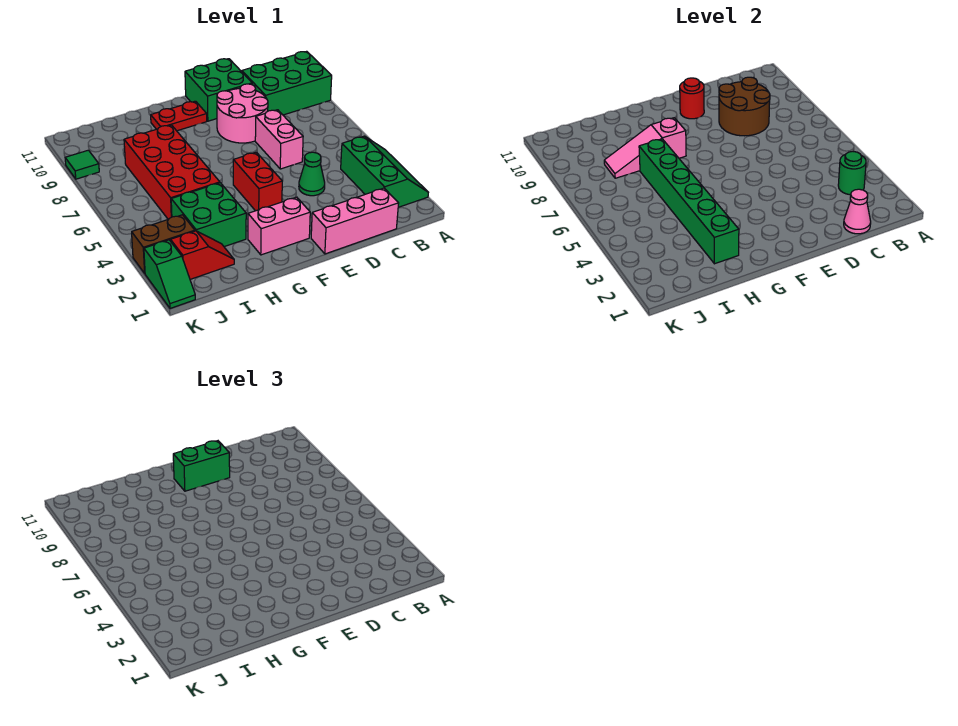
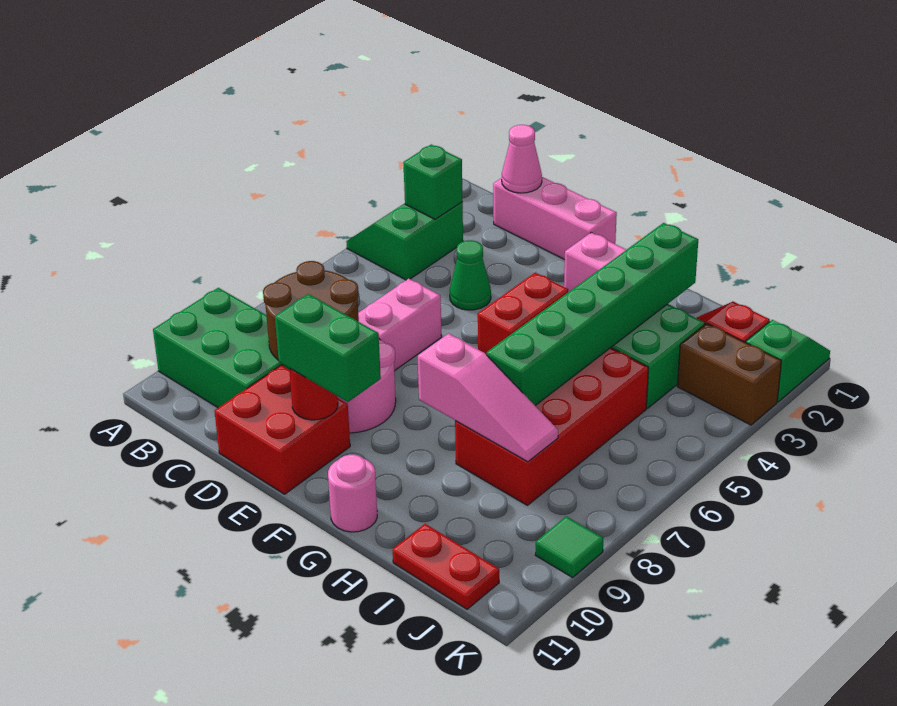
green 2x3 slope [341,136,428,207] -> green 2x2 slope [346,202,463,280]
green 1x1 round brick [838,151,866,195] -> green 1x1 brick [403,145,463,219]
green 2x2 brick [185,59,252,121] -> red 2x2 brick [214,365,350,494]
red 1x2 plate [151,101,207,131] -> red 1x2 plate moved to [393,524,499,609]
none -> pink 1x1 round brick [328,455,377,532]

